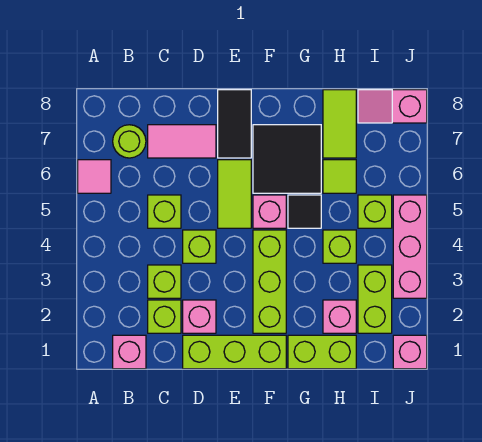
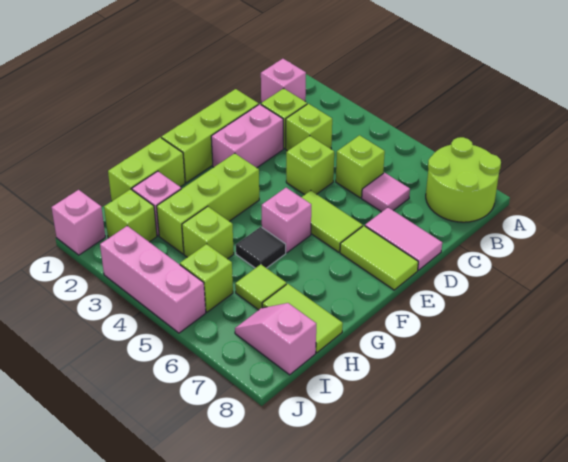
pink 1x1 tile [78,160,111,193] -> pink 1x1 tile moved to [362,173,410,212]
lime 1x1 round brick [113,125,146,158] -> lime 2x2 round brick [426,137,501,222]
pink 1x2 tile [148,125,216,158] -> pink 1x2 tile turned to [365,208,442,270]
pink 1x1 brick [183,300,216,333] -> pink 1x2 brick [211,104,283,168]
black 1x2 tile [218,90,251,158] -> lime 1x2 tile [340,226,418,290]
lime 1x3 brick [253,230,286,333] -> lime 1x3 brick turned to [157,153,259,254]
black 2x2 tile [253,125,321,193] -> none
lime 1x2 brick [358,265,392,333] -> lime 1x1 brick [104,189,157,242]
pink 1x2 slope [358,90,427,123] -> pink 1x2 slope turned to [235,303,316,375]

